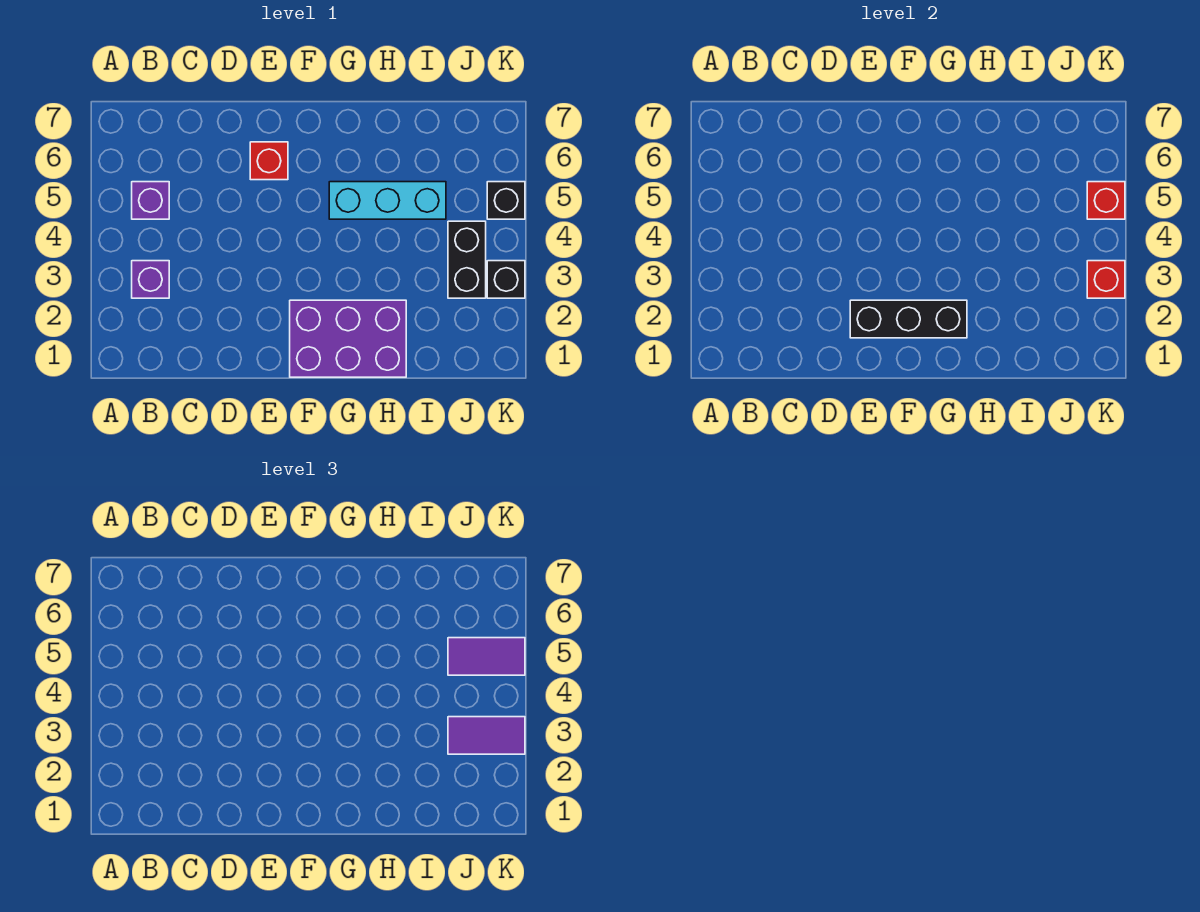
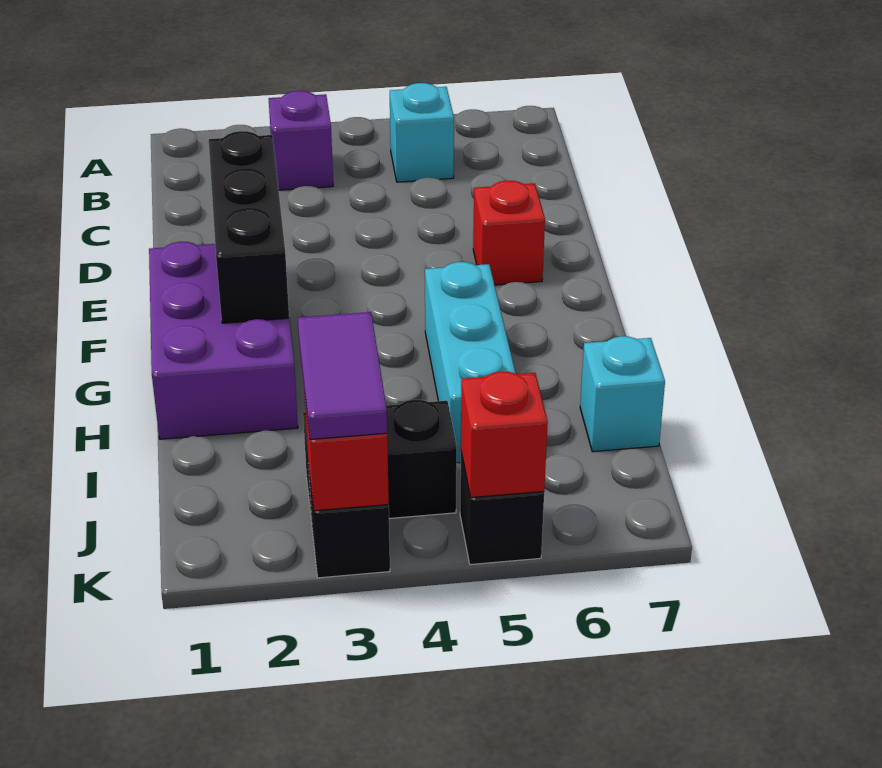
purple 1x1 brick [132,182,169,219] -> cyan 1x1 brick [390,83,454,182]
none -> cyan 1x1 brick [580,336,665,452]
purple 1x2 tile [448,638,525,675] -> none

